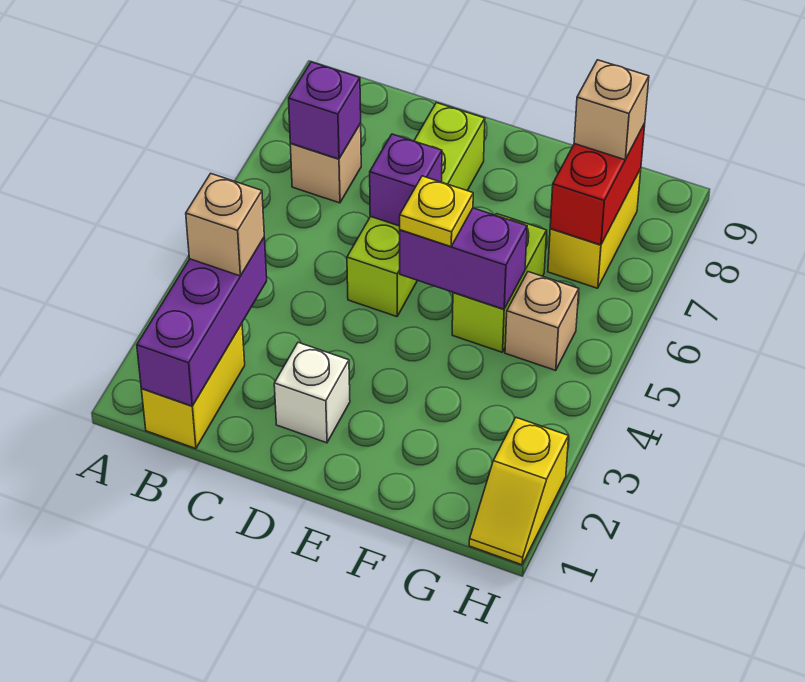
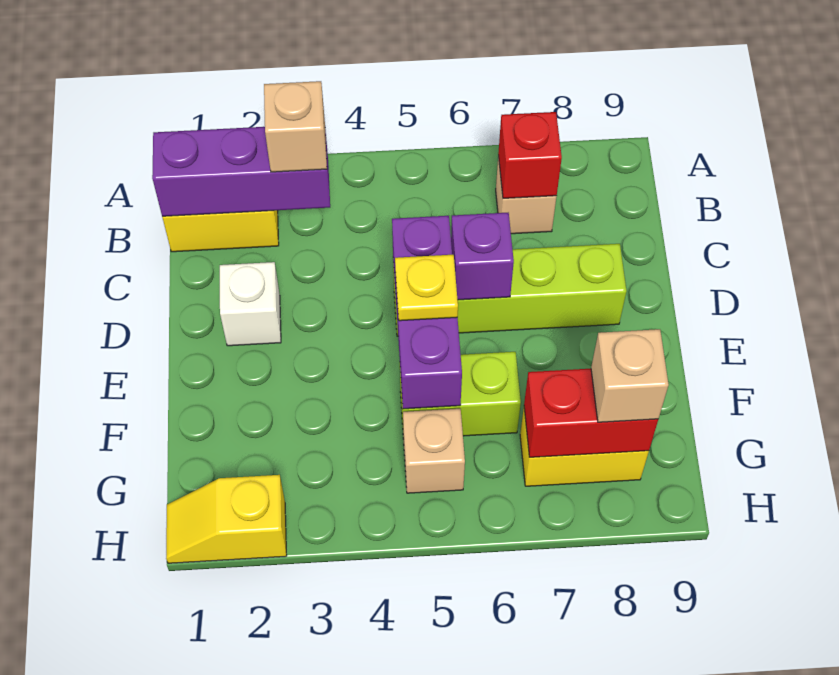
purple 1x1 brick [289,62,361,159] -> red 1x1 brick [498,112,562,198]
purple 1x2 brick [400,208,527,309] -> purple 1x3 brick [392,216,462,409]

